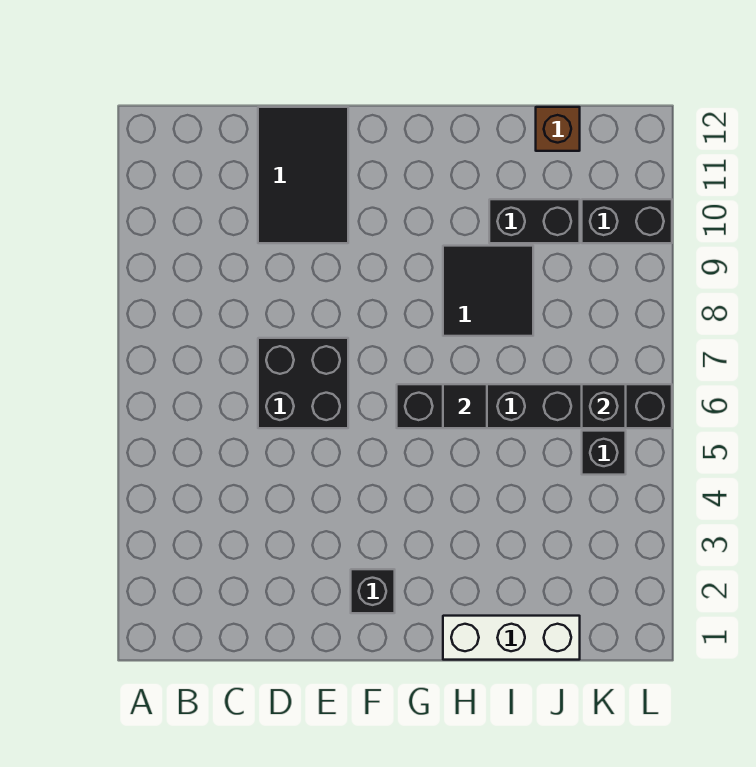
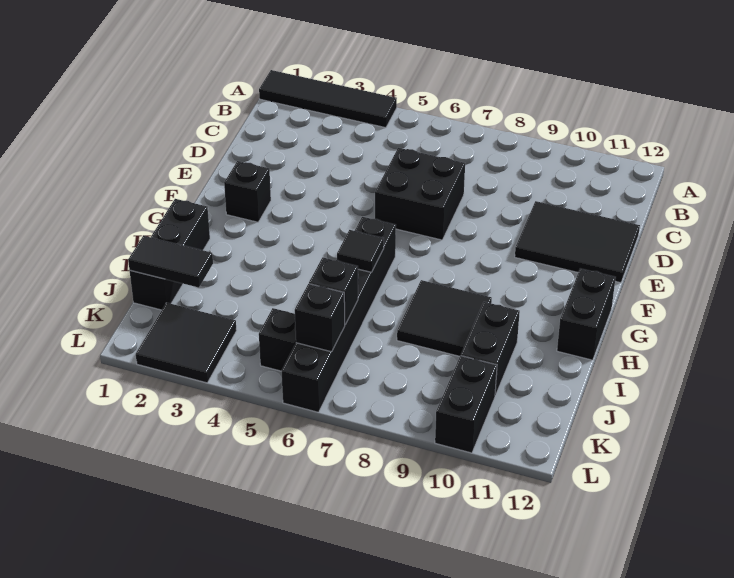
none -> black 1x4 tile [259,70,397,128]
none -> black 1x2 brick [557,268,616,360]
white 1x3 brick [443,616,580,660] -> black 1x3 brick [130,199,210,310]
none -> black 1x2 tile [128,236,213,288]
none -> black 1x1 brick [309,257,358,324]
brown 1x1 brick [536,107,580,151] -> none
none -> black 2x2 tile [136,303,237,383]

